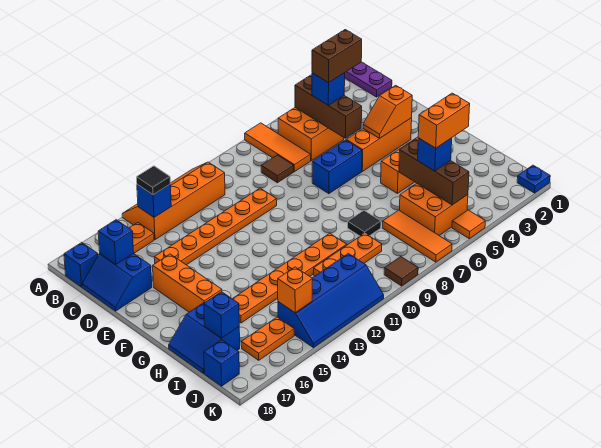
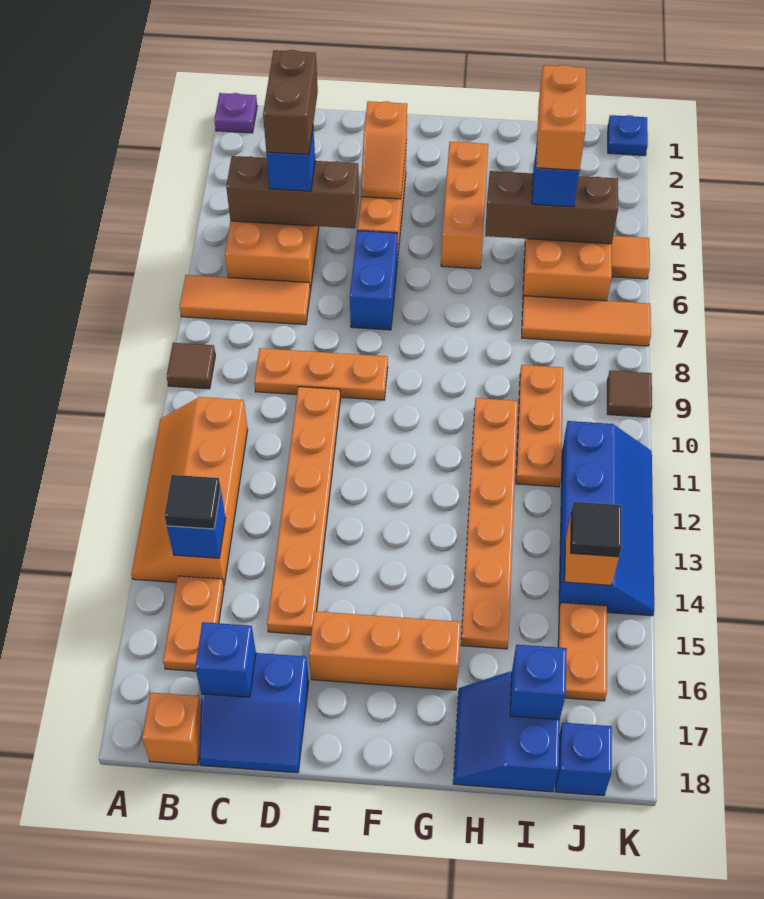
purple 1x2 plate [345,62,392,97] -> purple 1x1 plate [214,93,257,133]
blue 1x1 brick [64,243,98,287] -> orange 1x1 brick [142,692,201,765]
brown 1x1 tile [261,155,294,183] -> brown 1x1 tile moved to [167,343,215,389]
none -> orange 1x3 plate [254,348,388,400]
black 1x1 tile [348,211,381,236] -> black 1x1 tile moved to [571,502,622,557]
blue 2x2 slope [169,302,240,373] -> blue 2x2 slope turned to [453,671,560,792]

